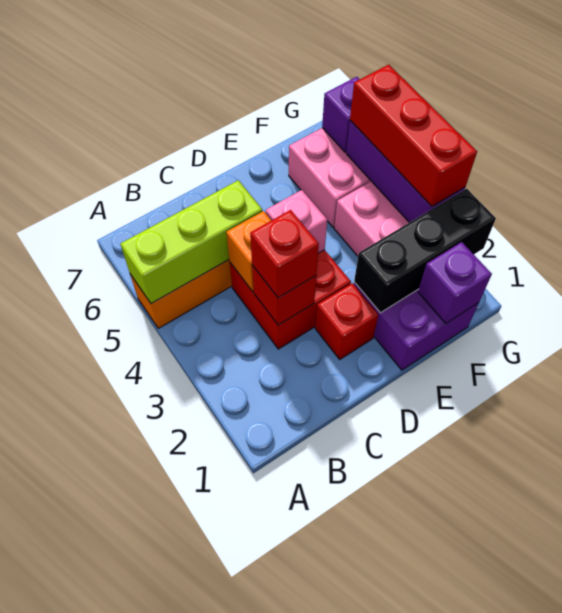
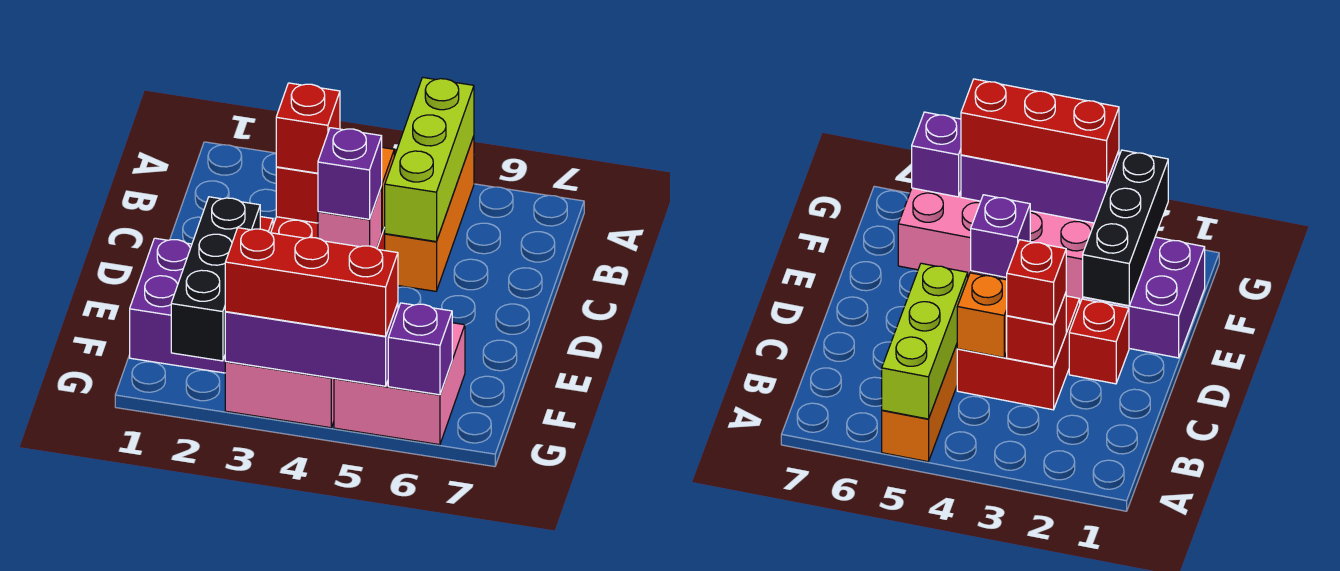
purple 1x1 brick [418,242,492,323] -> purple 1x1 brick moved to [318,128,382,219]

